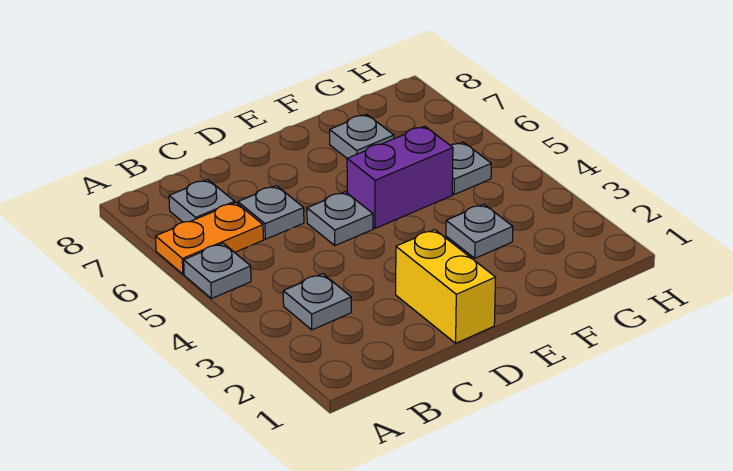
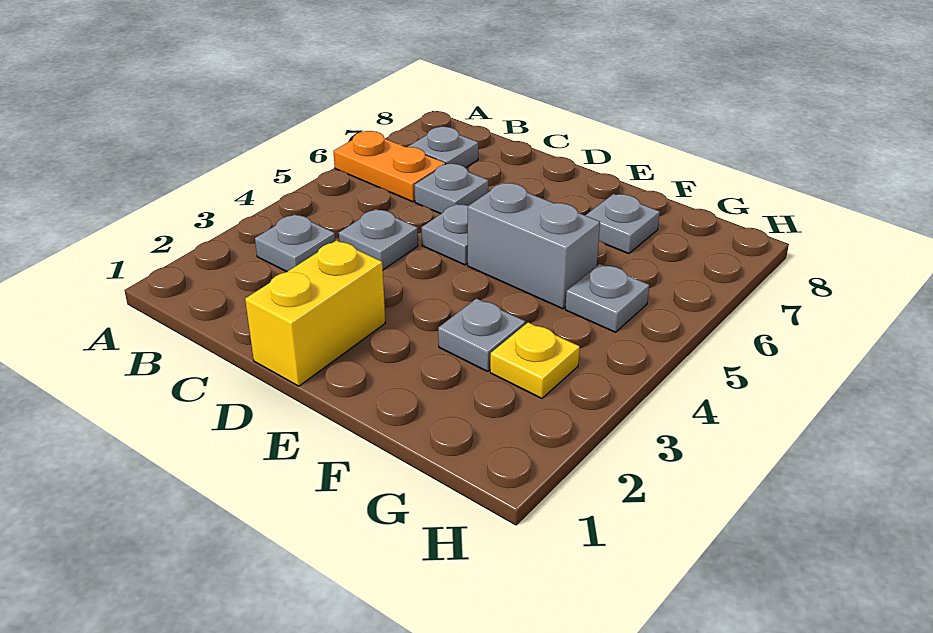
grey 1x1 plate [184,243,251,299] -> grey 1x1 plate moved to [339,209,418,270]
purple 1x2 brick [347,126,453,228] -> grey 1x2 brick [468,183,600,309]
none -> yellow 1x1 plate [490,322,580,399]

